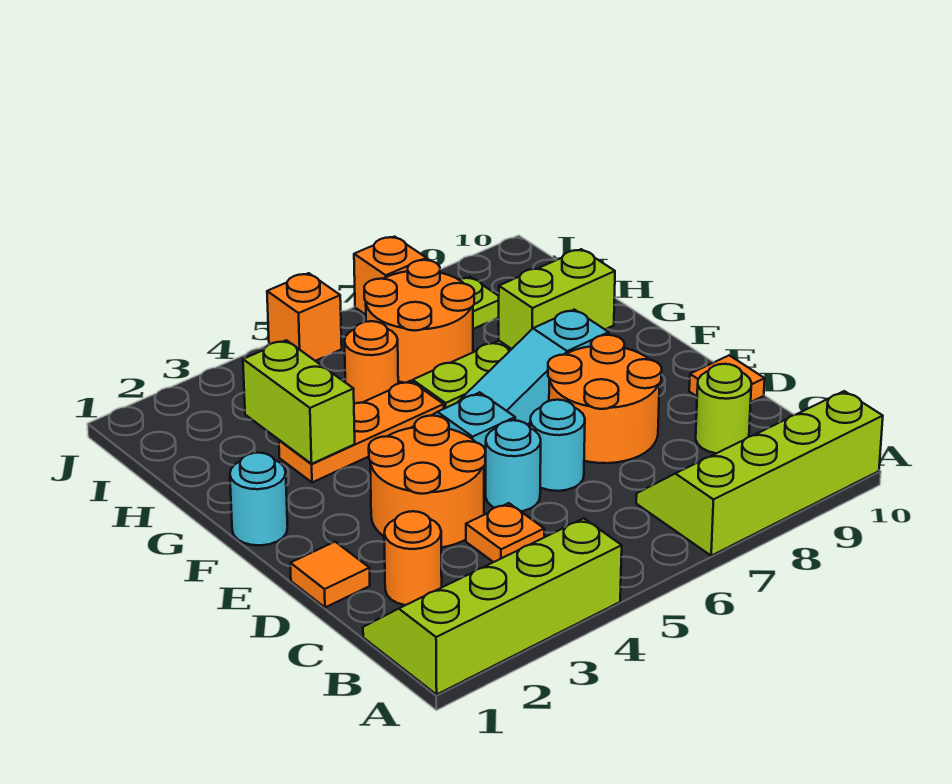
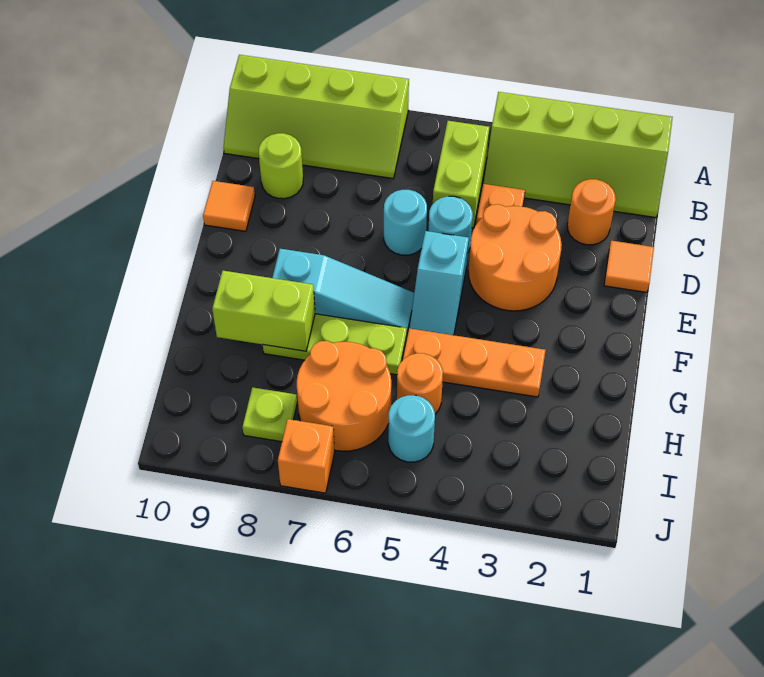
orange 2x2 round brick [548,335,662,463] -> none
cyan 1x1 round brick [230,453,288,545] -> cyan 1x1 round brick moved to [388,395,435,462]
lime 1x2 brick [243,340,355,464] -> lime 1x2 brick moved to [433,121,489,228]
orange 1x1 brick [267,273,342,361] -> none

